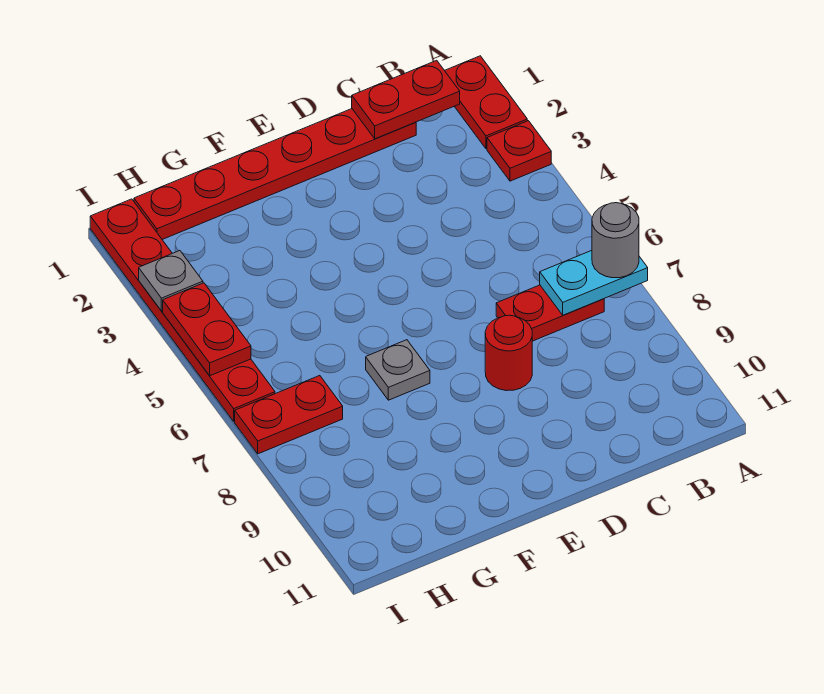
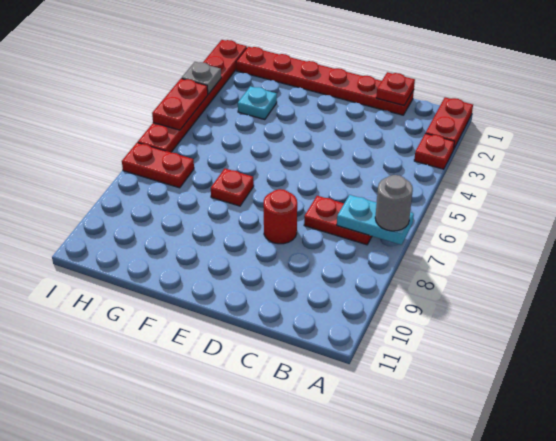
red 1x2 plate [352,60,460,139] -> red 1x1 plate [376,72,415,105]
grey 1x1 plate [366,340,430,400] -> red 1x1 plate [211,169,254,206]
none -> cyan 1x1 plate [238,86,277,120]

